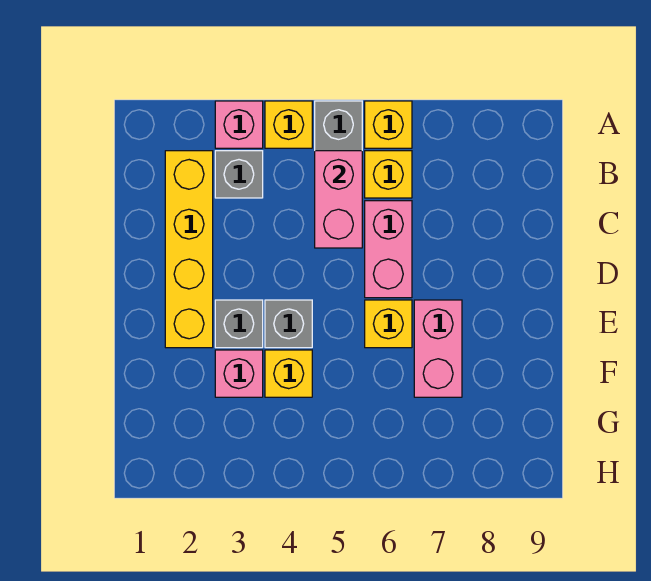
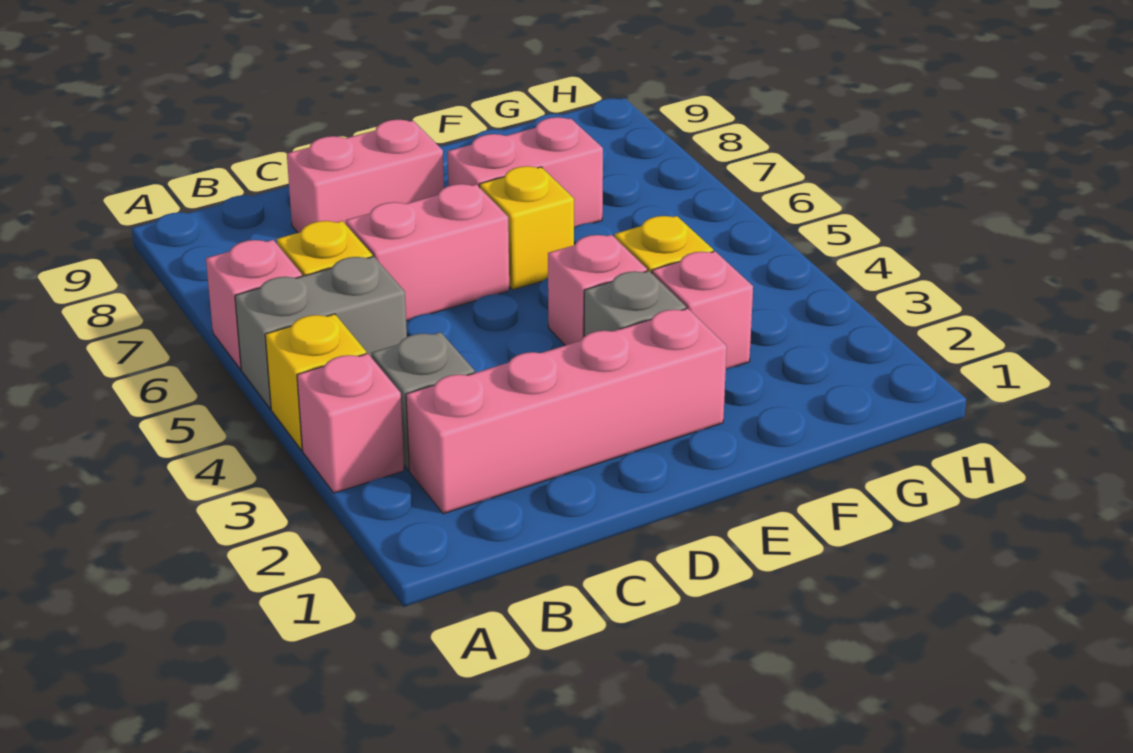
yellow 1x1 brick [365,101,412,148] -> pink 1x1 brick [206,240,302,369]
yellow 1x4 brick [165,151,213,348] -> pink 1x4 brick [406,308,727,514]
pink 1x2 brick [315,151,362,248] -> pink 1x2 brick moved to [287,120,444,233]
grey 1x1 brick [265,300,312,348] -> pink 1x1 brick [548,235,647,345]

